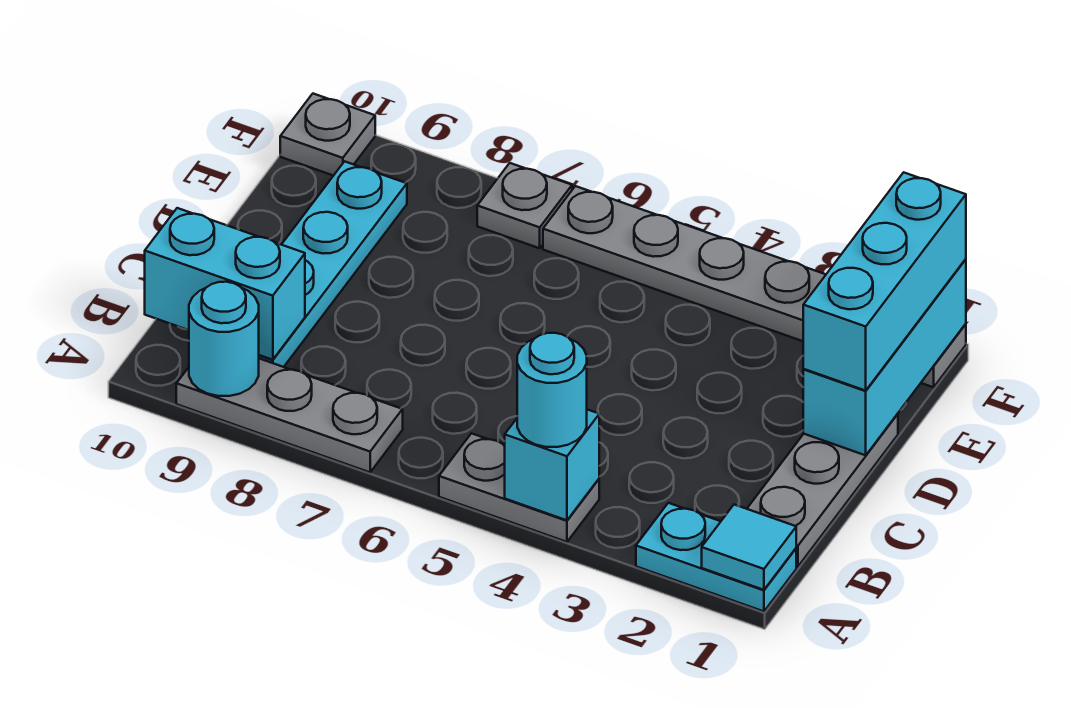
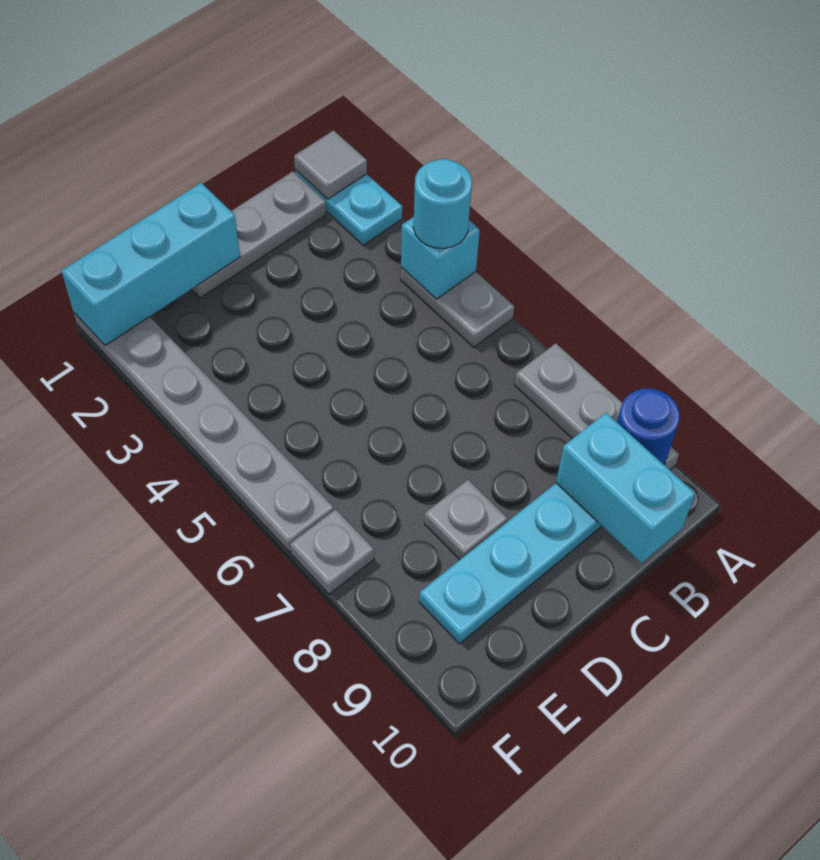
cyan 1x1 tile [702,505,796,590] -> grey 1x1 tile [294,130,367,199]
cyan 1x1 round brick [189,282,259,396] -> blue 1x1 round brick [617,388,680,464]
cyan 1x3 brick [803,172,966,391] -> none
grey 1x1 plate [280,94,375,176] -> grey 1x1 plate moved to [424,480,508,560]

